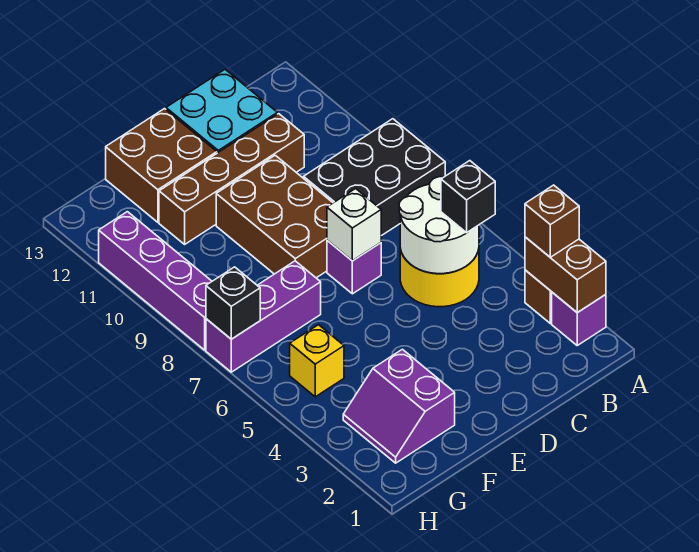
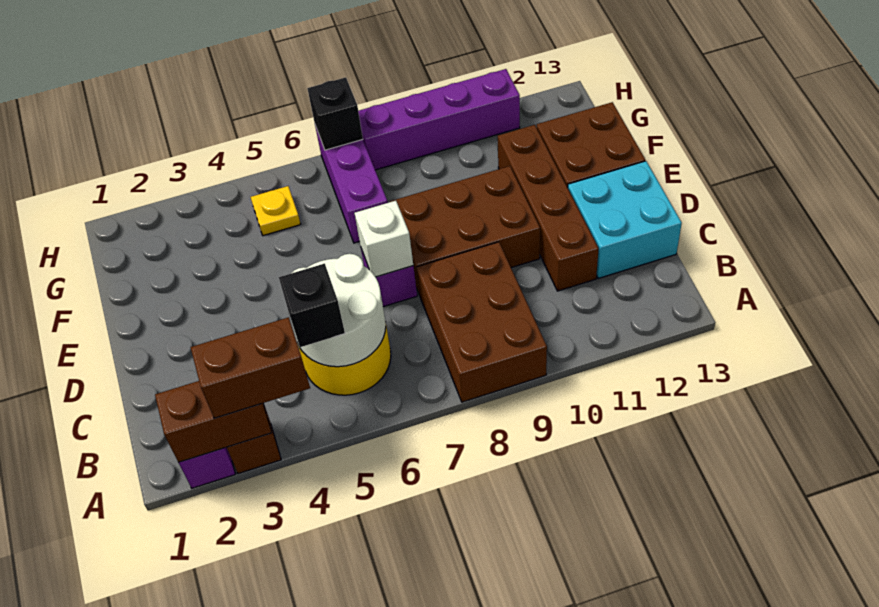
brown 1x1 brick [525,185,579,257] -> brown 1x2 brick [191,317,310,418]
black 2x3 brick [304,119,445,236] -> brown 2x3 brick [416,242,547,402]
purple 2x2 slope [343,349,455,463] -> none
yellow 1x1 brick [290,325,344,397] -> yellow 1x1 plate [251,186,300,236]

